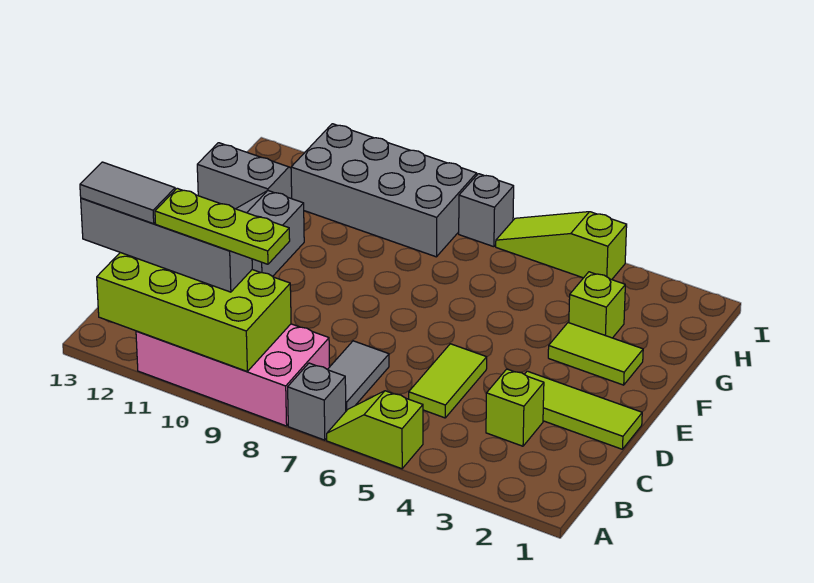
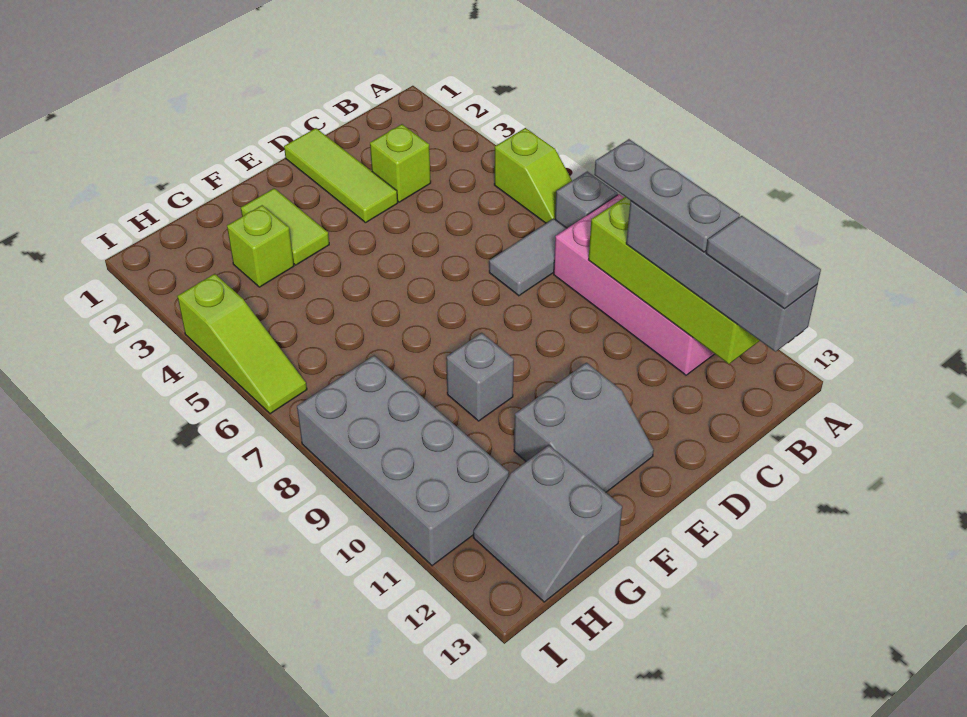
lime 1x3 plate [155,188,290,264] -> grey 1x3 plate [594,139,740,252]
lime 1x2 tile [409,344,487,418] -> none
grey 1x1 brick [459,174,514,247] -> grey 1x1 brick moved to [446,333,514,421]

